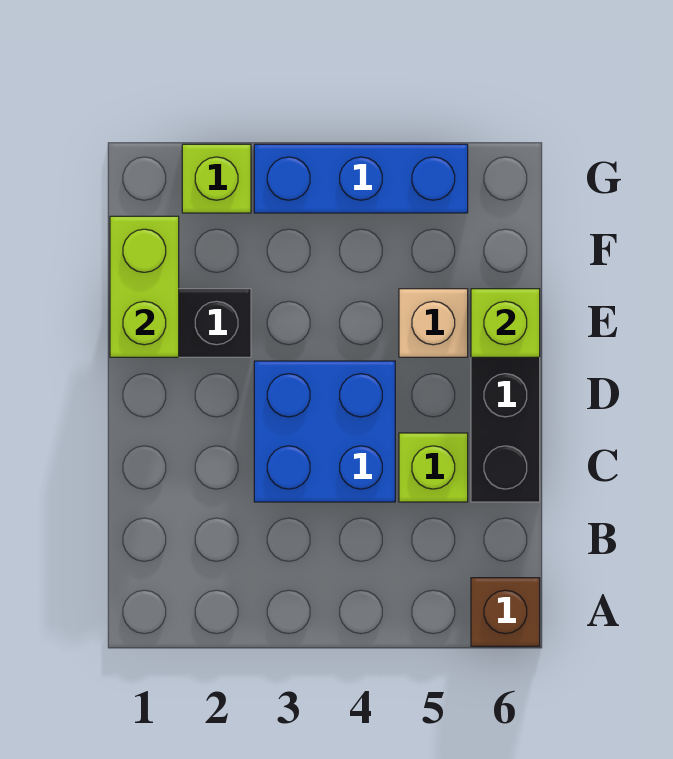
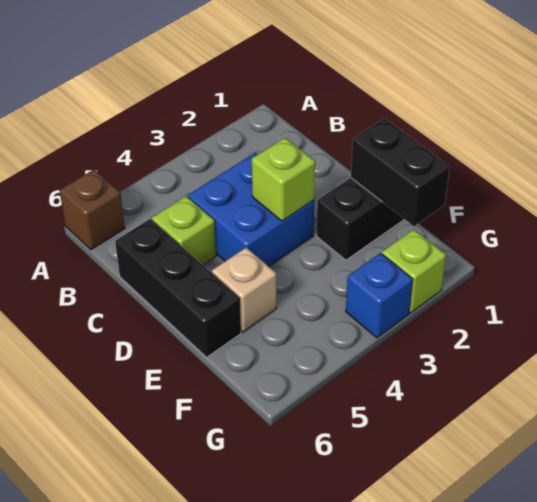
lime 1x2 brick [110,216,179,357] -> black 1x2 brick [351,119,450,226]
lime 1x1 brick [471,289,540,357] -> lime 1x1 brick moved to [252,138,315,221]
blue 1x3 brick [254,144,468,213] -> blue 1x1 brick [346,253,413,338]

